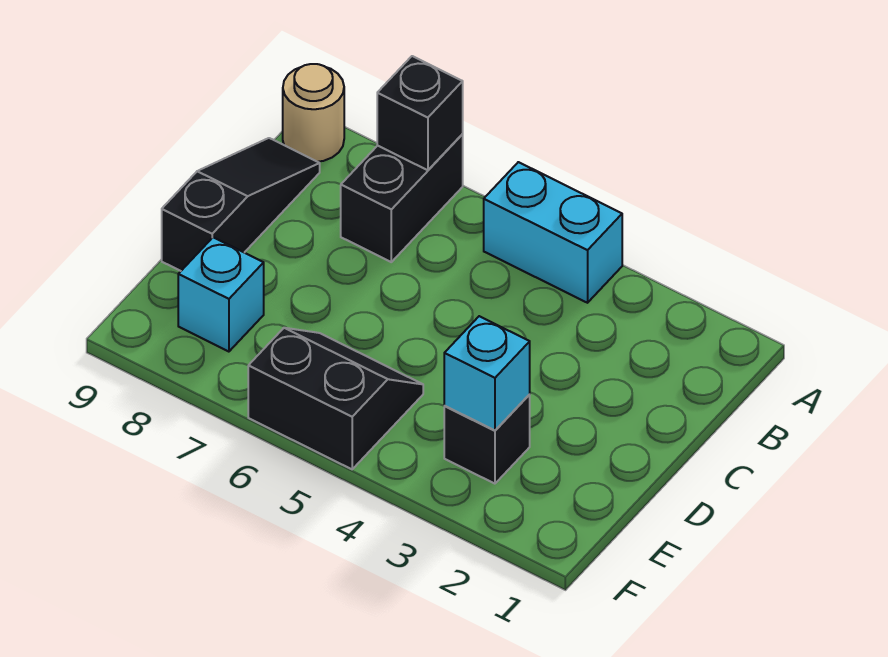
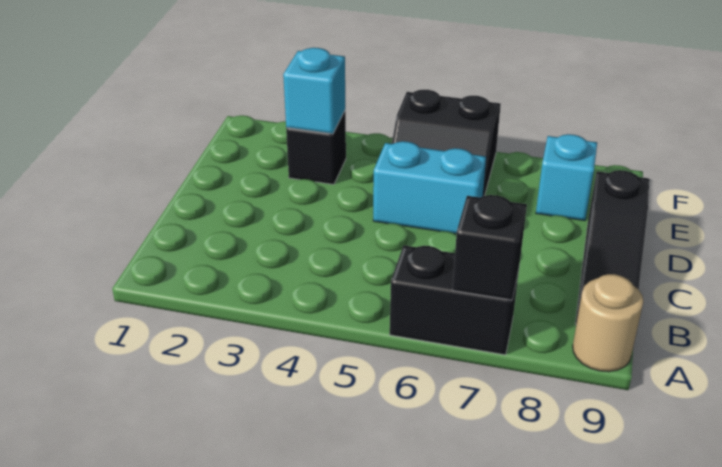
cyan 1x2 brick [484,162,622,303] -> cyan 1x2 brick moved to [373,141,486,234]
black 1x2 brick [341,135,463,262] -> black 1x2 brick turned to [390,245,519,355]

